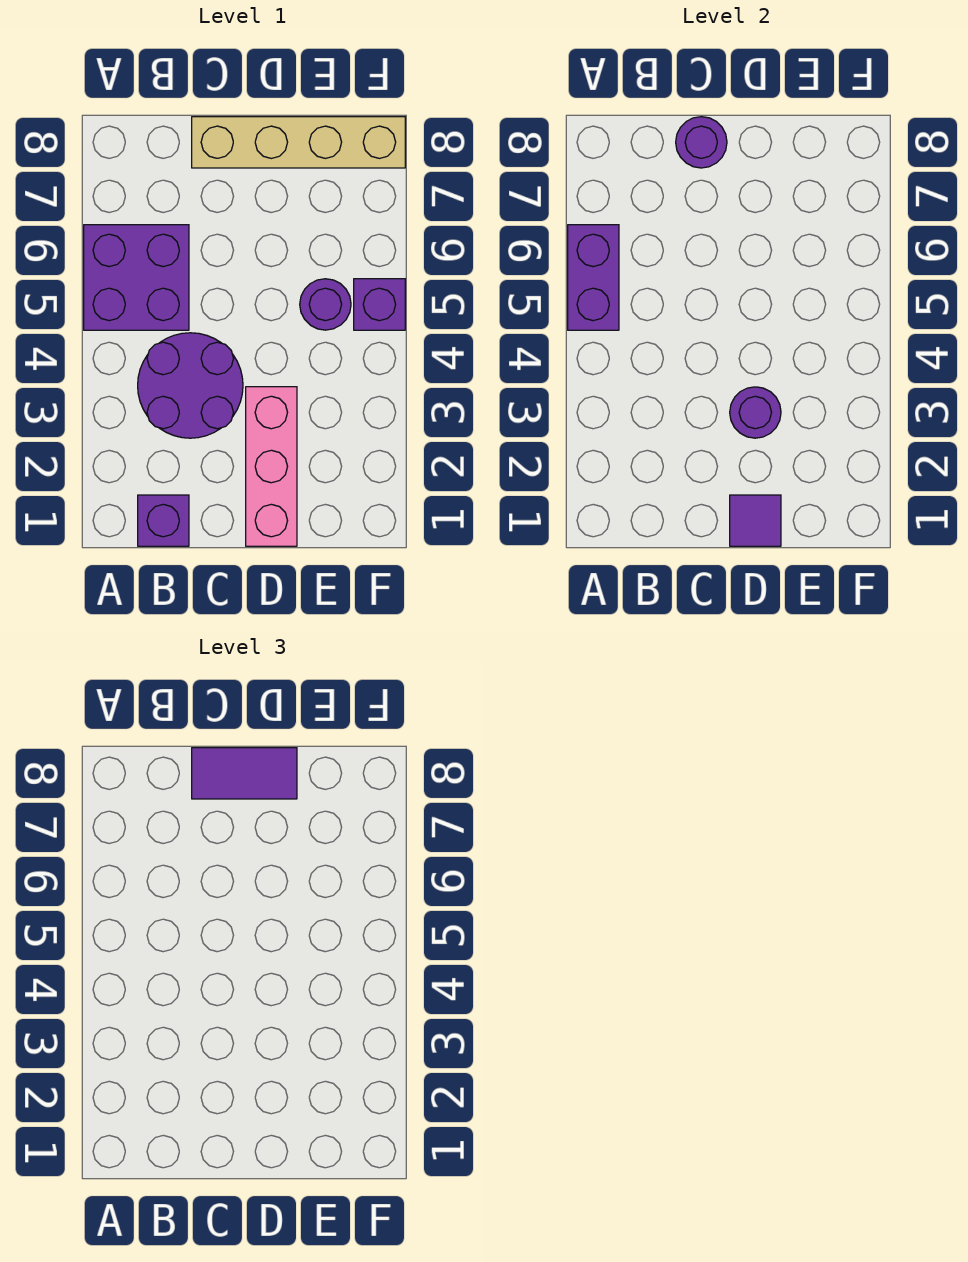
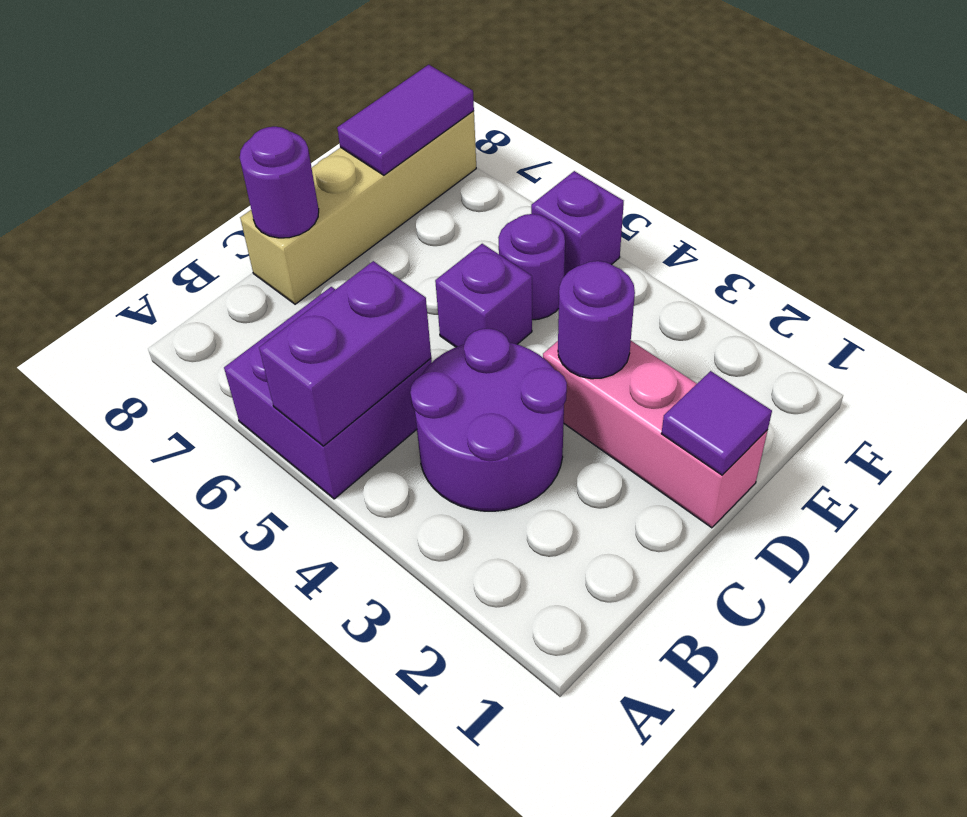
purple 1x2 brick [568,225,619,330] -> purple 1x2 brick turned to [259,261,431,446]
purple 1x1 brick [138,495,189,546] -> purple 1x1 brick moved to [435,244,532,347]
purple 1x2 tile [192,748,297,799] -> purple 1x2 tile moved to [337,65,474,175]

